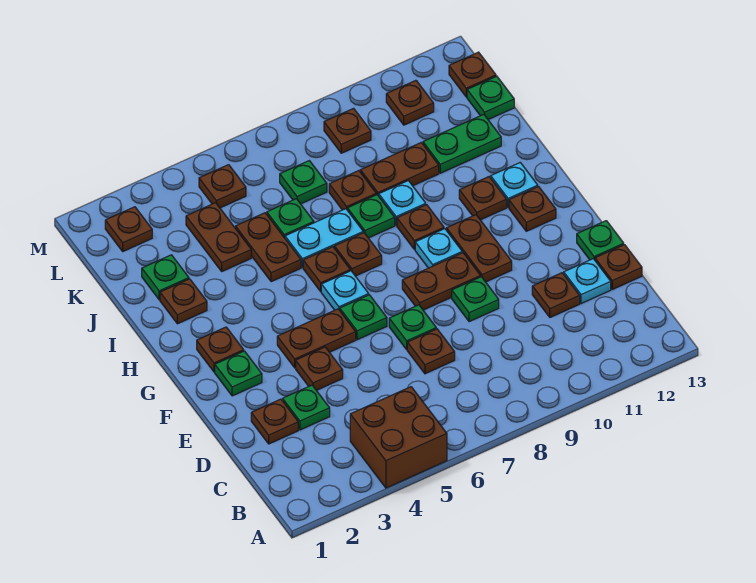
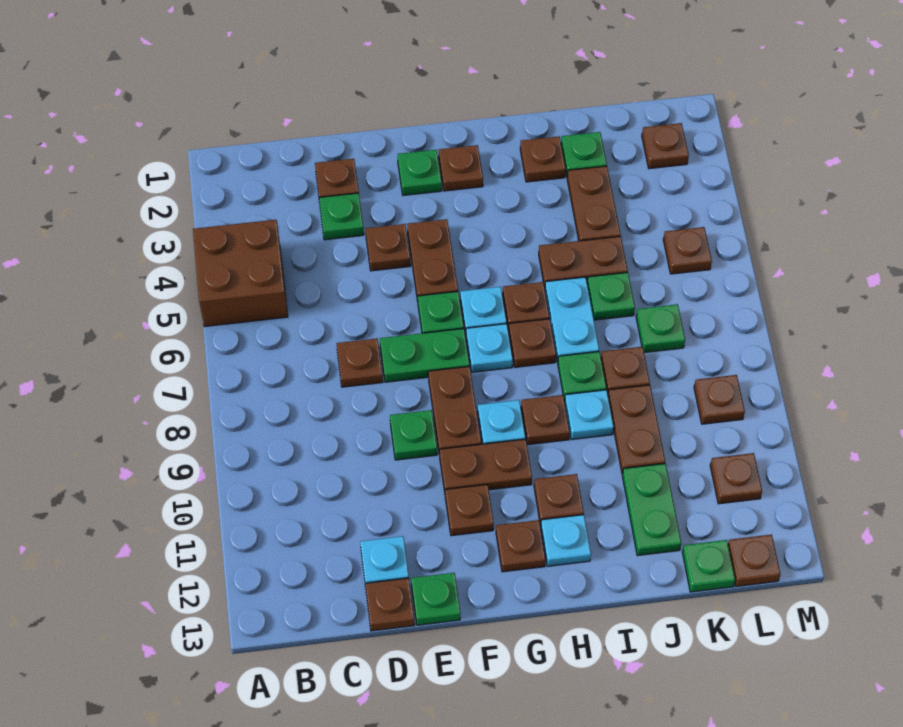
brown 1x1 plate [532,273,580,317] -> brown 1x1 plate moved to [445,485,494,536]
green 1x1 plate [389,305,436,349] -> green 1x2 plate [380,329,469,382]
none -> cyan 1x1 plate [466,324,513,372]
brown 1x2 plate [186,203,251,271] -> brown 1x2 plate turned to [567,166,621,241]

